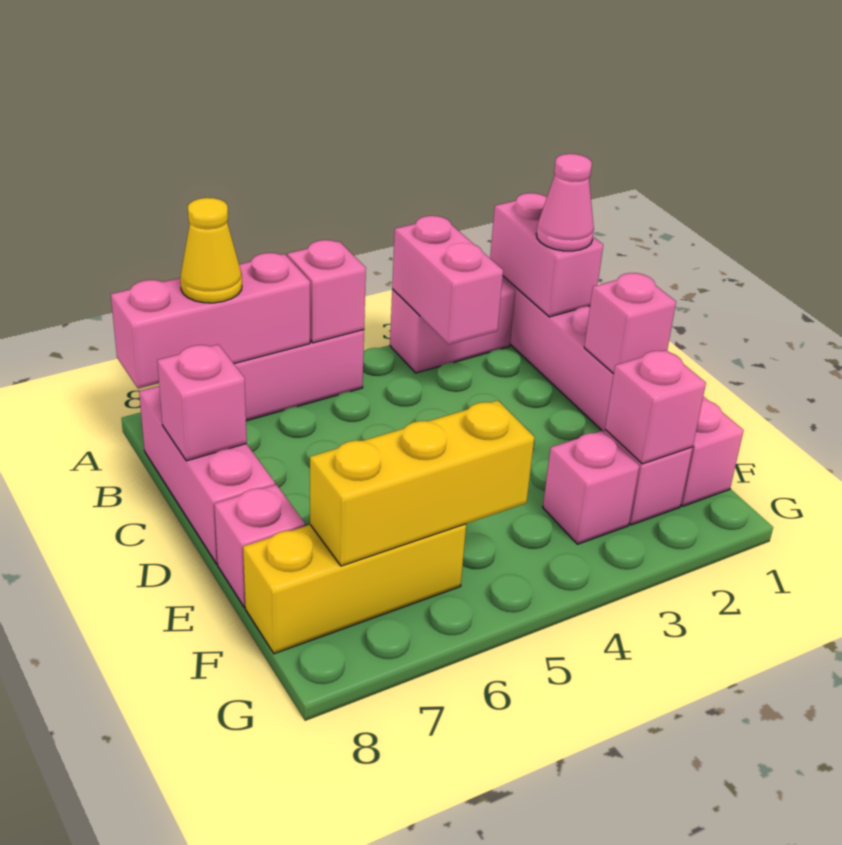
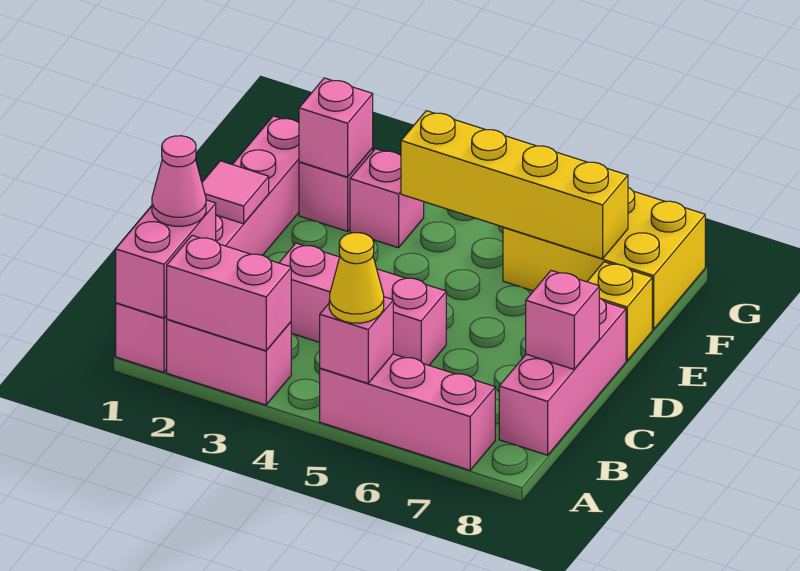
pink 1x2 brick [392,216,503,344] -> pink 1x2 brick turned to [167,236,291,351]
pink 1x3 brick [111,253,310,389] -> pink 1x3 brick moved to [279,243,446,365]
yellow 1x1 cone [180,198,242,303] -> yellow 1x1 cone moved to [329,233,384,323]
pink 1x1 brick [584,273,676,374] -> pink 1x1 tile [202,161,269,224]
pink 1x1 brick [214,485,305,607] -> yellow 1x1 brick [587,262,652,361]
yellow 1x3 brick [310,400,534,566] -> yellow 1x4 brick [401,111,628,259]
yellow 1x3 brick [243,524,466,654] -> yellow 2x3 brick [503,188,705,329]

